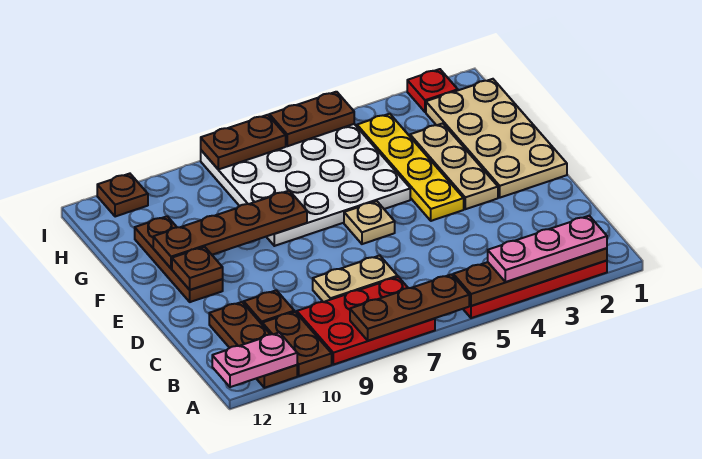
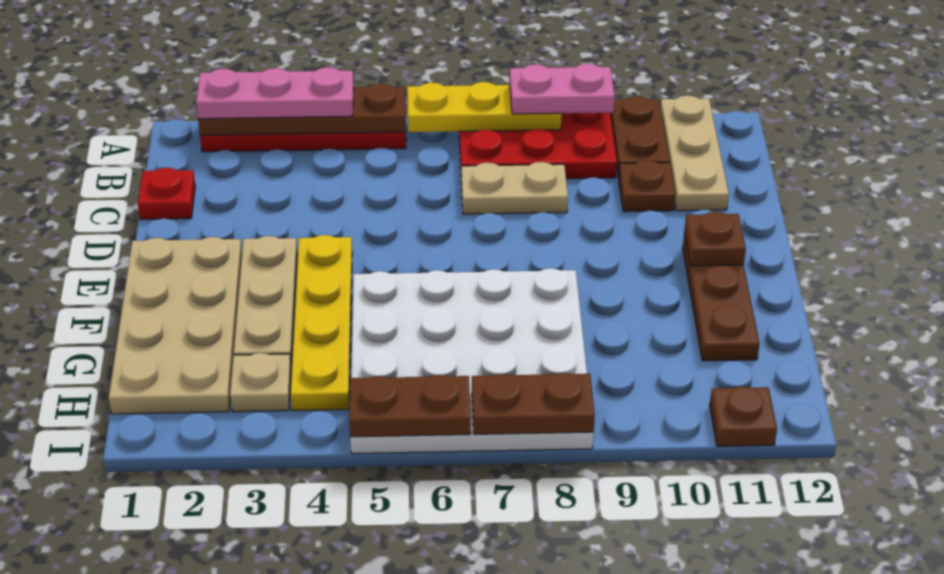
brown 1x3 plate [350,274,469,341] -> yellow 1x3 plate [407,82,562,132]
brown 1x3 plate [209,302,297,388] -> tan 1x3 plate [660,96,729,211]
pink 1x2 plate [212,332,297,387] -> pink 1x2 plate moved to [510,64,615,114]
tan 1x1 plate [344,201,395,244] -> tan 1x1 plate moved to [230,353,291,412]
brown 1x4 plate [153,191,307,268] -> none
red 1x1 plate [407,69,458,112] -> red 1x1 plate moved to [138,168,195,219]

